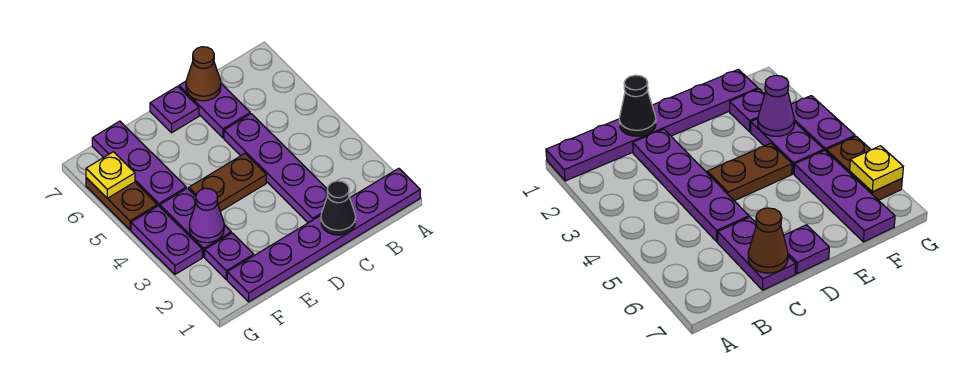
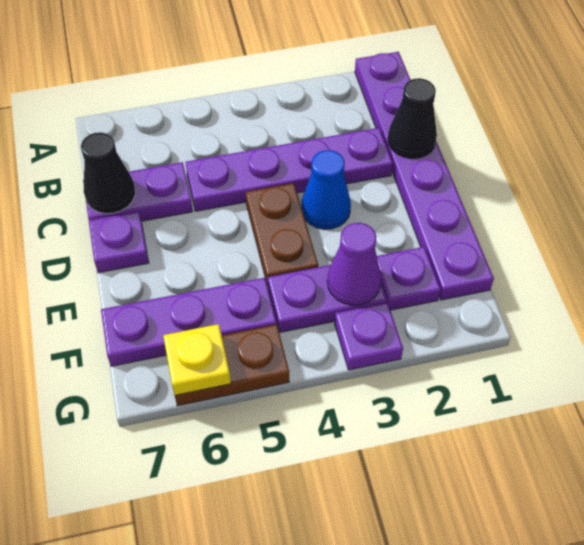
brown 1x1 cone [186,47,221,101] -> black 1x1 cone [81,132,135,214]
none -> blue 1x1 cone [301,150,351,229]
purple 1x2 plate [131,206,202,274] -> purple 1x1 plate [335,302,403,370]

